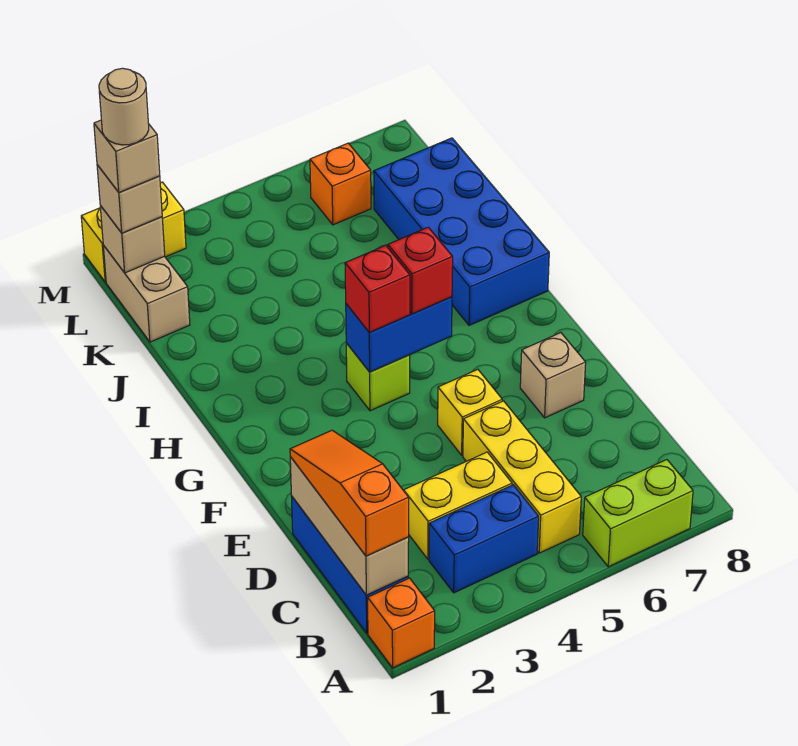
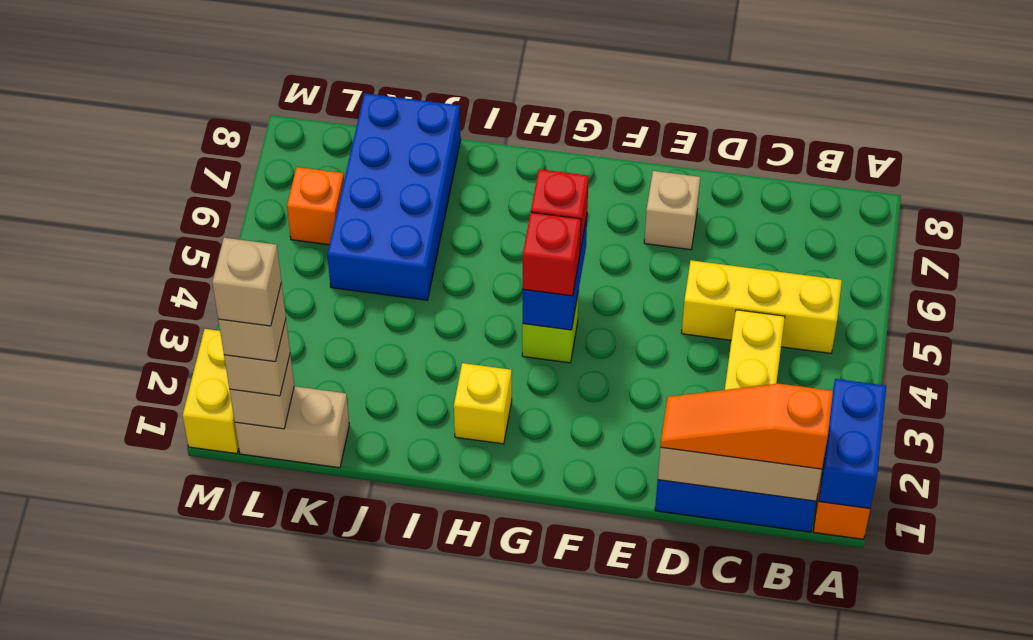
lime 1x2 brick [583,460,693,567] -> none
blue 1x2 brick [429,485,539,593] -> blue 1x2 brick moved to [819,379,886,509]
yellow 1x1 brick [438,369,502,455] -> yellow 1x1 brick moved to [454,363,512,444]
blue 2x4 brick [374,138,549,325] -> blue 2x4 brick turned to [327,93,461,300]
tan 1x1 round brick [99,68,149,145] -> tan 1x1 brick [212,238,281,326]

